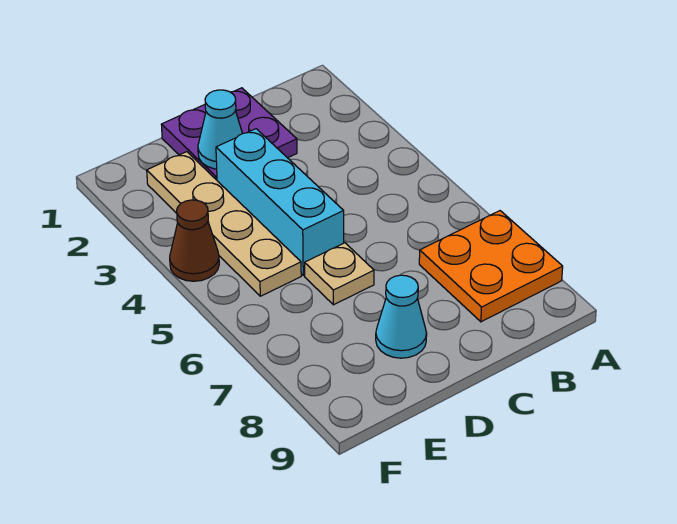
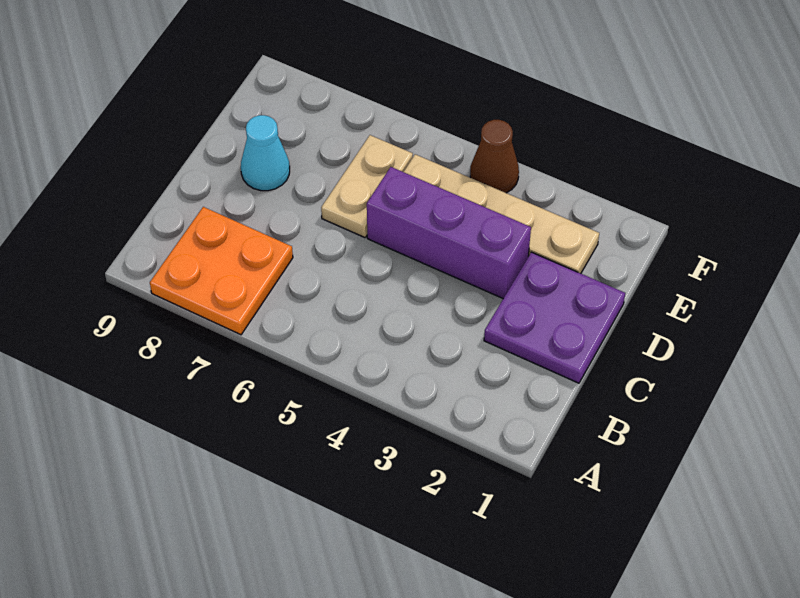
cyan 1x1 cone [198,90,243,169] -> none
cyan 1x3 brick [216,129,344,275] -> purple 1x3 brick [367,167,531,298]
tan 1x1 plate [305,243,374,305] -> tan 1x2 plate [321,135,413,238]

